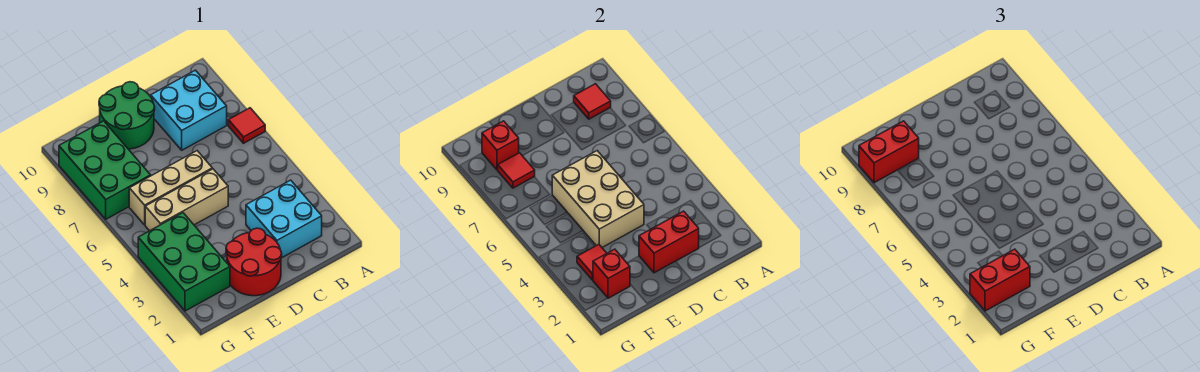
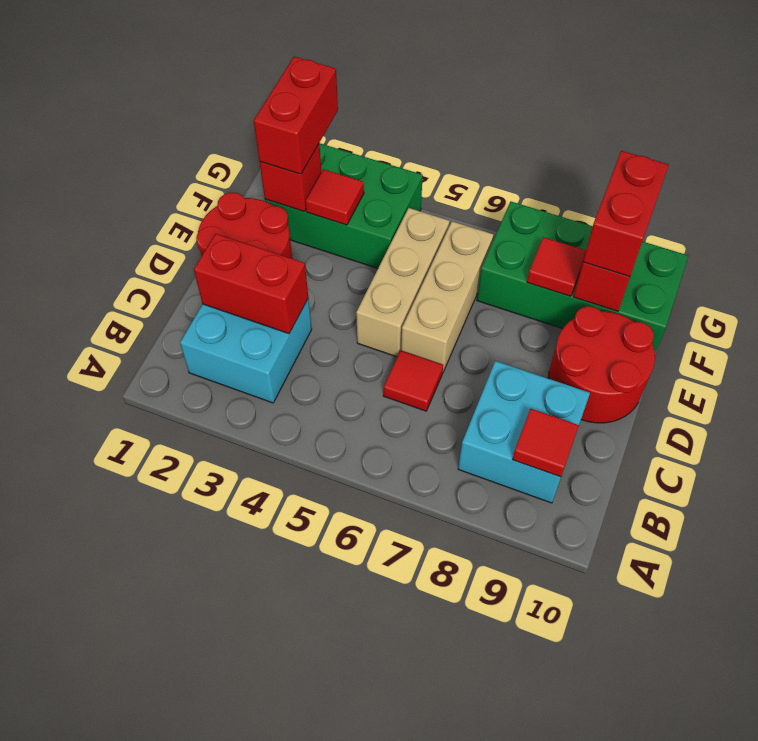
red 1x1 tile [228,108,265,143] -> red 1x1 tile moved to [383,351,443,411]
red 1x2 brick [639,211,699,273] -> red 1x2 brick turned to [194,234,308,334]
tan 2x3 brick [552,151,644,247] -> none
green 2x2 round brick [99,82,155,149] -> red 2x2 round brick [548,306,655,423]
green 2x3 brick [59,121,151,219] -> green 2x4 brick [477,202,688,352]

